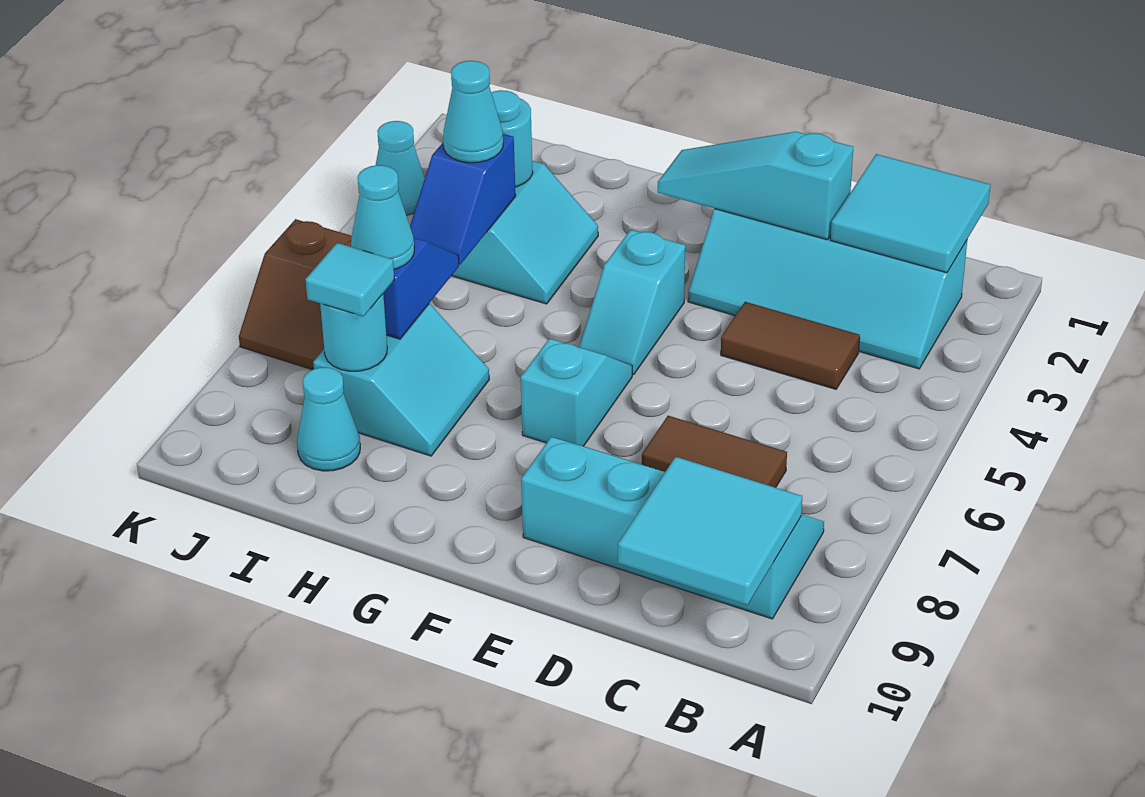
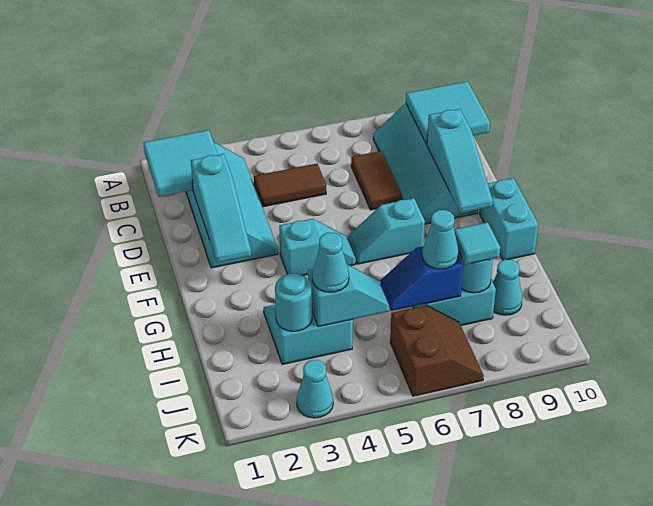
brown 1x2 tile [721,302,860,389] -> brown 1x2 tile turned to [254,164,326,207]
none -> cyan 1x3 slope [427,109,493,213]
none -> cyan 1x2 brick [480,178,538,260]
blue 1x2 slope [410,134,516,265] -> cyan 1x2 slope [308,265,389,327]

